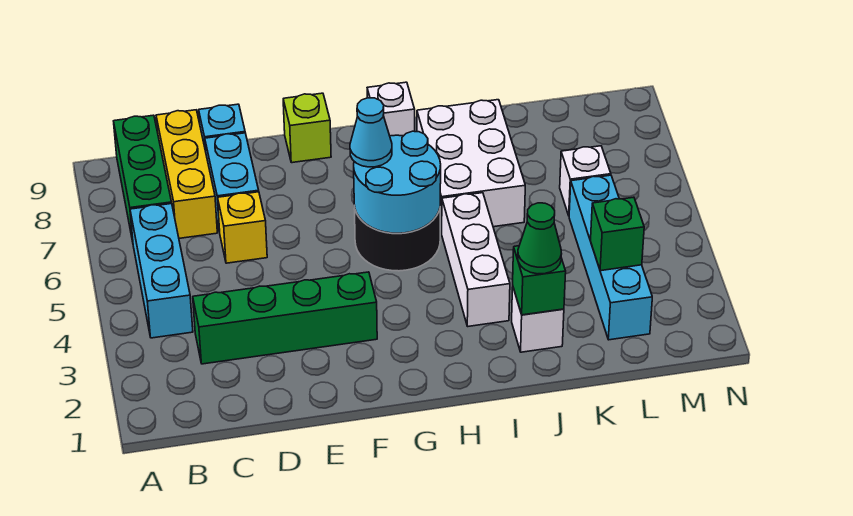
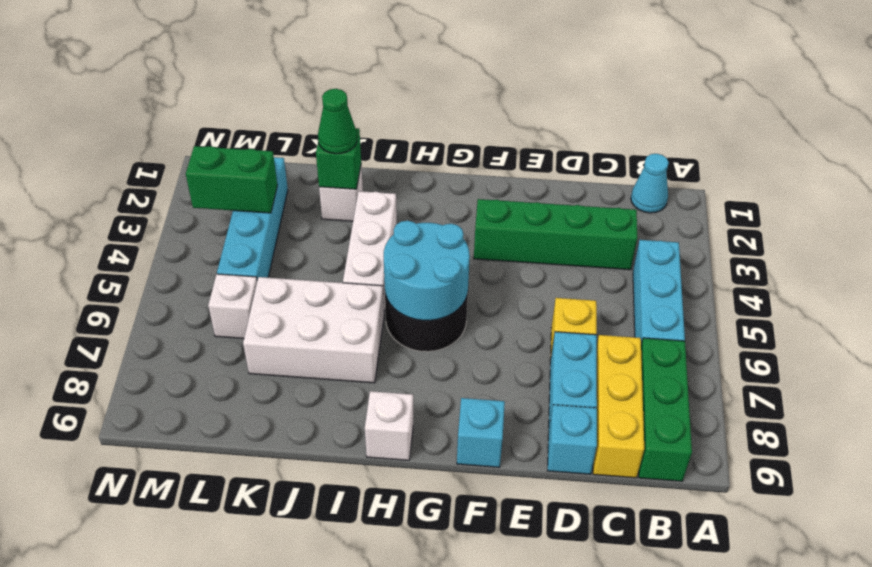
lime 1x1 brick [283,93,331,163] -> cyan 1x1 brick [457,398,505,467]
cyan 1x1 cone [350,98,392,167] -> cyan 1x1 cone moved to [631,154,669,213]
white 2x3 brick [417,100,525,233] -> white 2x3 brick turned to [243,277,384,383]
green 1x1 brick [591,197,644,271] -> green 1x2 brick [186,146,277,213]

